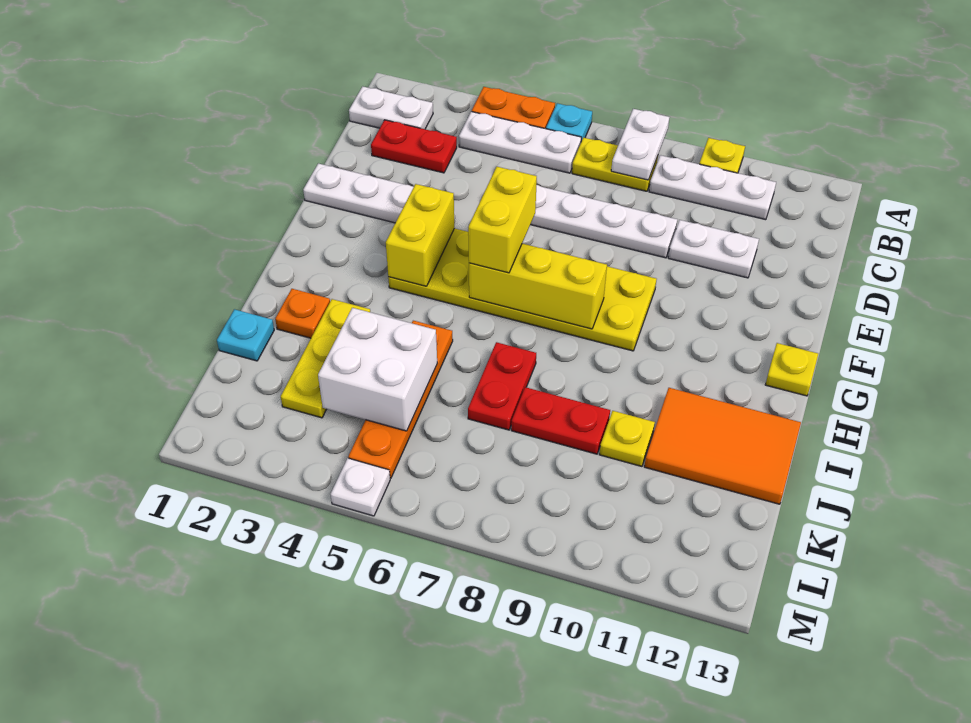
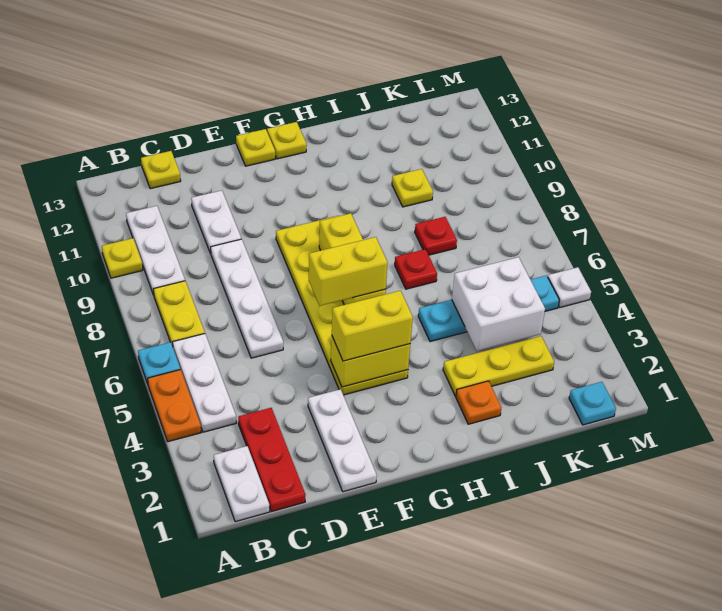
white 1x2 plate [611,109,669,180] -> none
red 1x2 plate [371,120,457,173] -> red 1x3 plate [238,408,306,512]
none -> yellow 1x1 plate [141,151,181,189]
none -> yellow 1x2 brick [332,291,413,361]
none -> yellow 1x1 plate [236,129,275,166]
orange 1x4 plate [348,321,453,478] -> cyan 1x4 plate [418,275,559,342]
red 1x2 plate [468,342,536,430] -> red 1x1 plate [395,249,437,289]
orange 2x3 tile [644,388,801,504] -> none
cyan 1x1 plate [217,309,274,361] -> cyan 1x1 plate moved to [569,382,616,425]
red 1x2 plate [511,387,610,454] -> red 1x1 plate [415,217,457,255]

